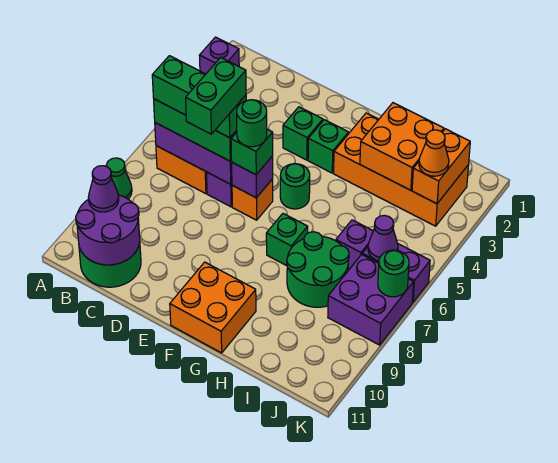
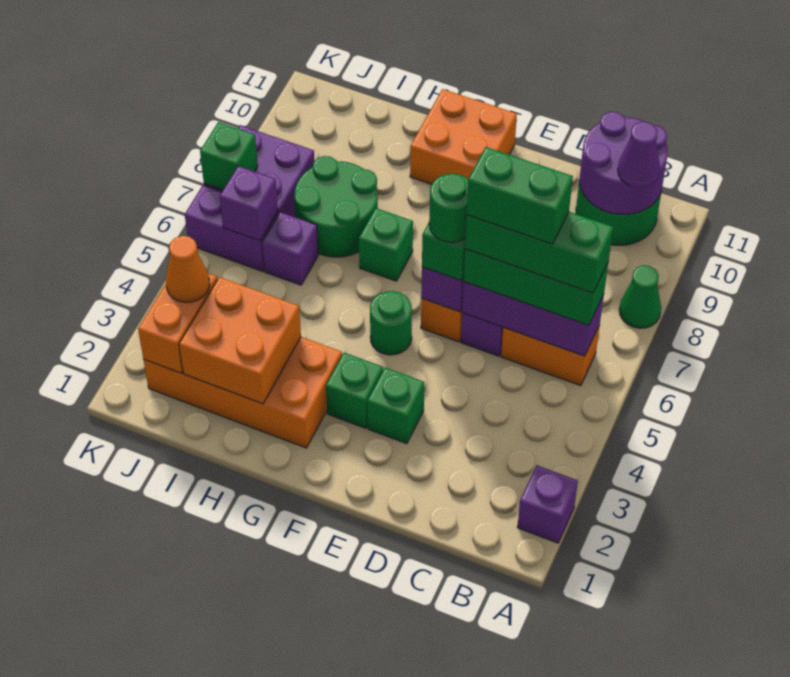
green 1x2 brick [186,58,246,134] -> green 1x2 brick turned to [467,147,573,244]
purple 1x1 cone [368,215,398,261] -> purple 1x1 brick [220,166,278,241]
green 1x1 round brick [378,250,409,297] -> green 1x1 brick [200,122,258,190]

